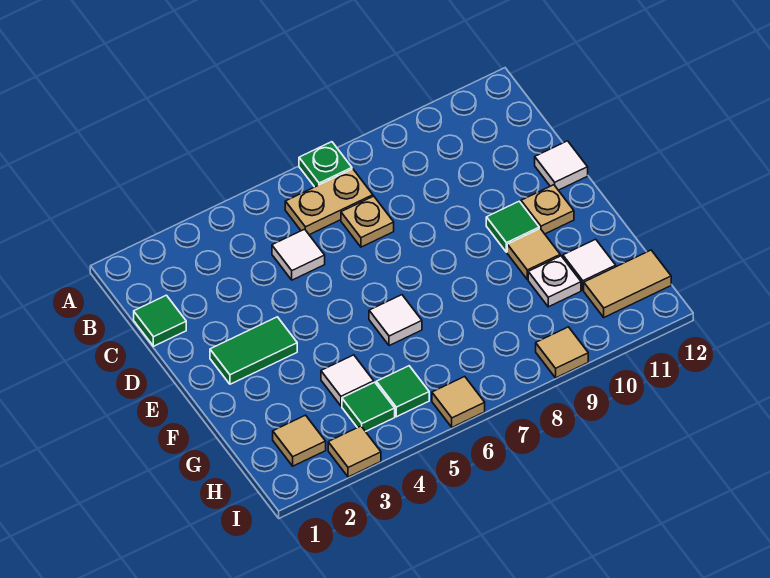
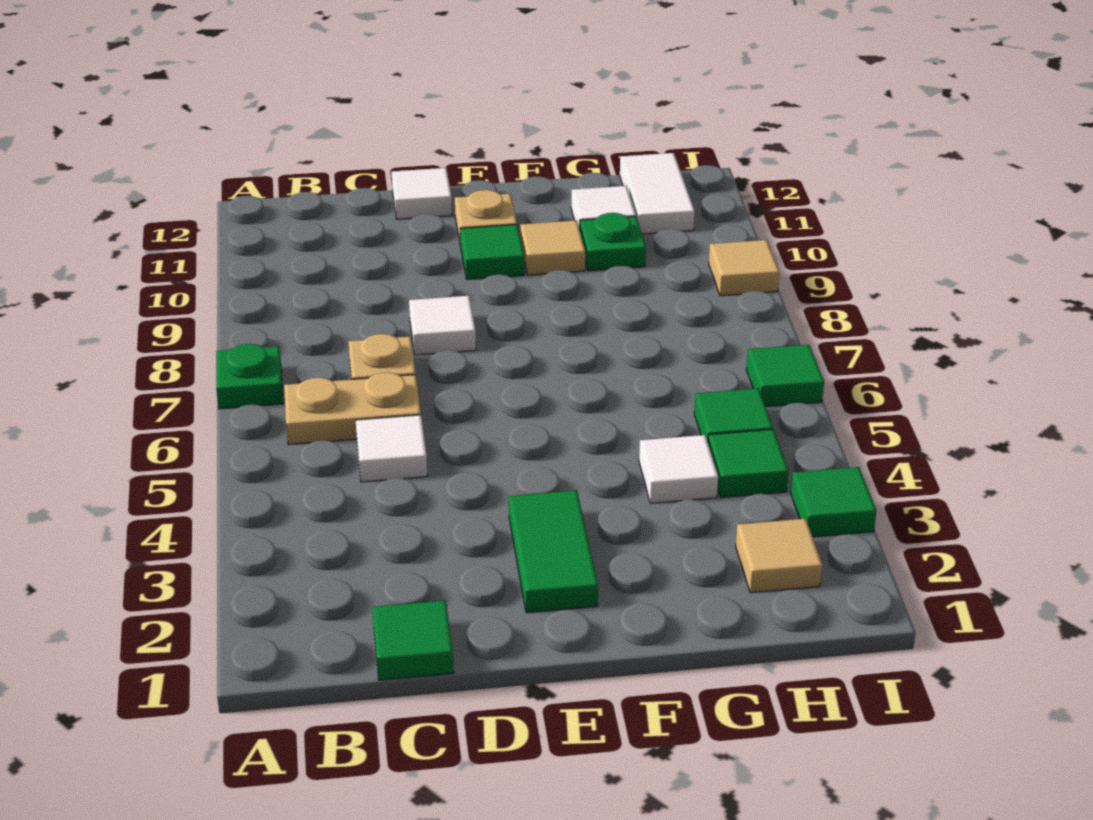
tan 1x2 plate [285,169,373,235] -> tan 1x2 plate turned to [284,372,421,445]
white 1x1 tile [369,295,422,346] -> white 1x1 tile moved to [409,296,476,355]
white 1x1 plate [528,256,581,307] -> green 1x1 plate [580,213,646,271]
tan 1x2 tile [584,250,671,317] -> white 1x2 tile [620,153,695,234]
tan 1x1 tile [328,426,381,477] -> green 1x1 tile [791,467,877,537]
tan 1x1 tile [432,377,485,427] -> green 1x1 tile [746,345,824,407]

